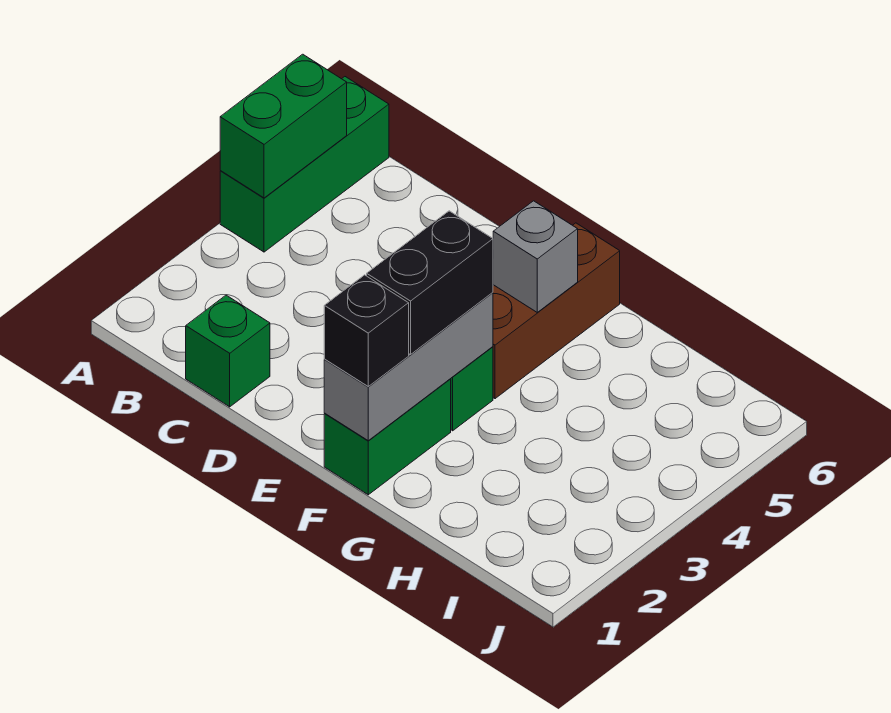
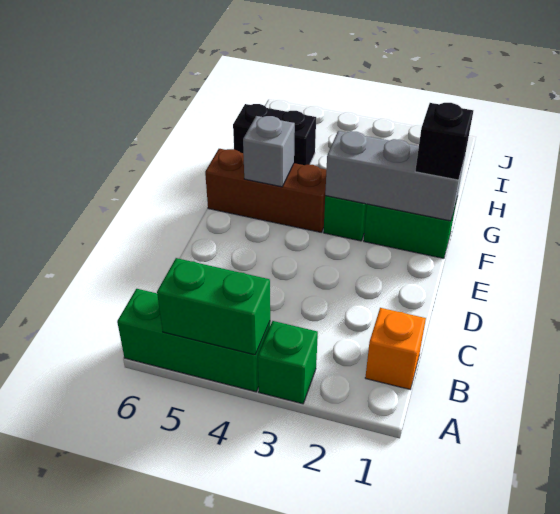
none -> orange 1x1 brick [365,308,426,389]
green 1x1 brick [186,295,270,407] -> green 1x1 brick moved to [258,321,318,404]
black 1x2 brick [367,211,493,354] -> black 1x2 brick moved to [233,104,316,165]

